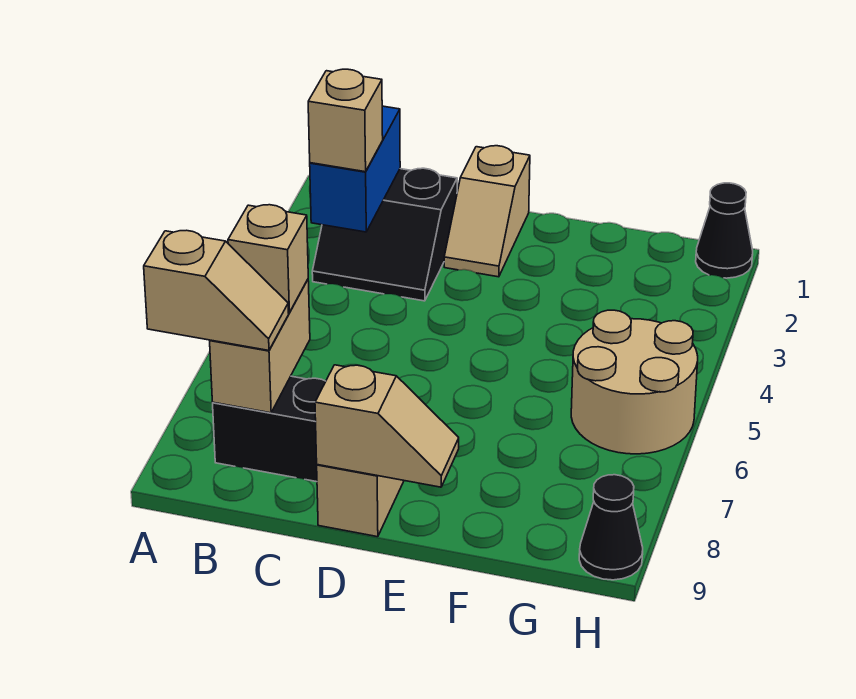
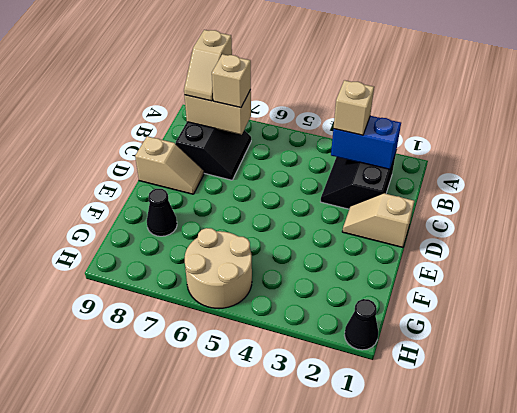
tan 1x2 slope [315,365,459,487] -> none
black 1x1 cone [579,475,643,580] -> black 1x1 cone moved to [147,189,177,236]

